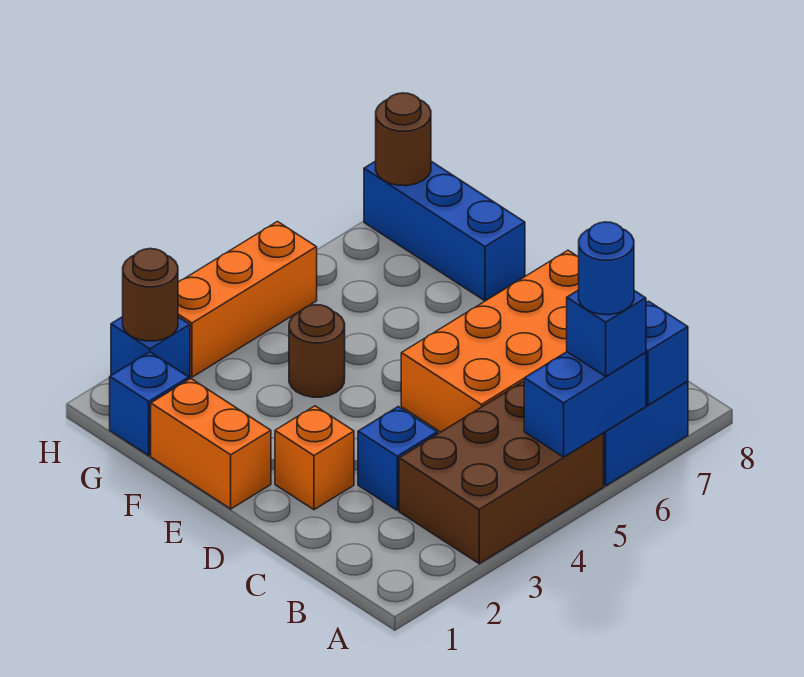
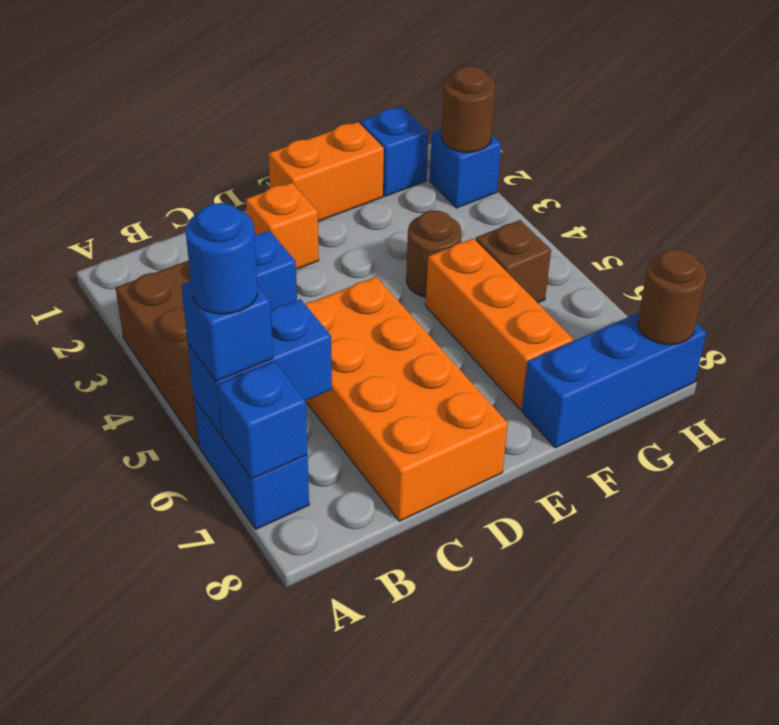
blue 1x2 brick [524,352,646,457] -> blue 1x2 brick turned to [188,299,332,436]
none -> brown 1x1 brick [476,220,551,303]
orange 1x3 brick [178,222,317,377] -> orange 1x3 brick moved to [426,238,573,409]

